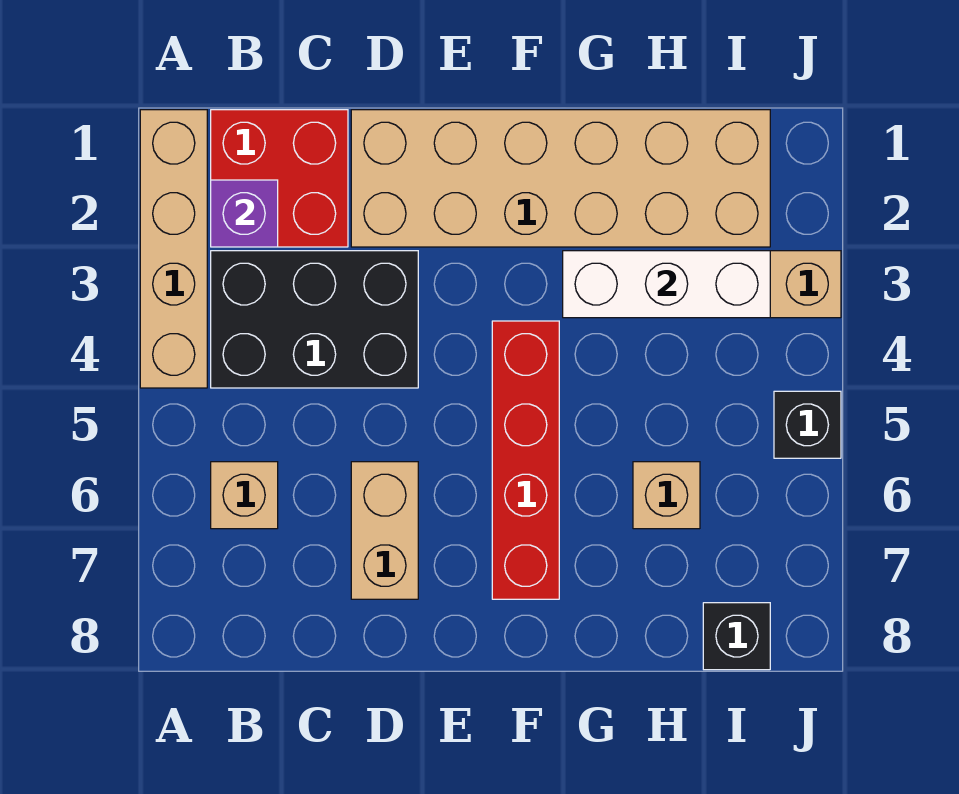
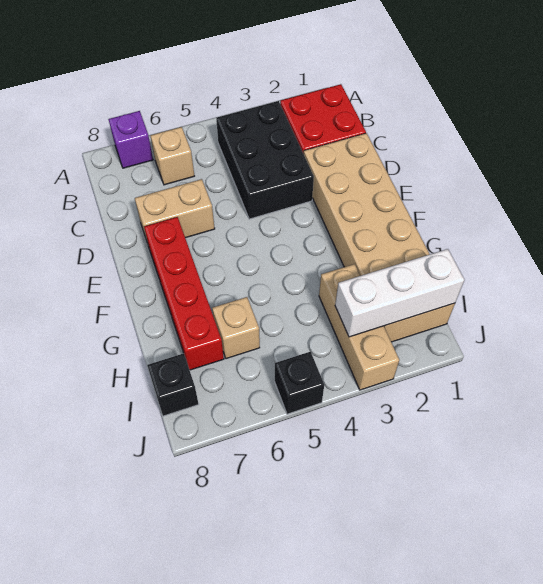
tan 1x4 brick [140,110,207,388] -> none
purple 1x1 brick [211,180,278,247] -> purple 1x1 brick moved to [108,111,153,168]
red 1x4 brick [492,321,559,599] -> red 1x4 brick turned to [144,217,224,370]
white 1x3 brick [563,251,770,318] -> white 1x3 brick turned to [335,249,464,337]

